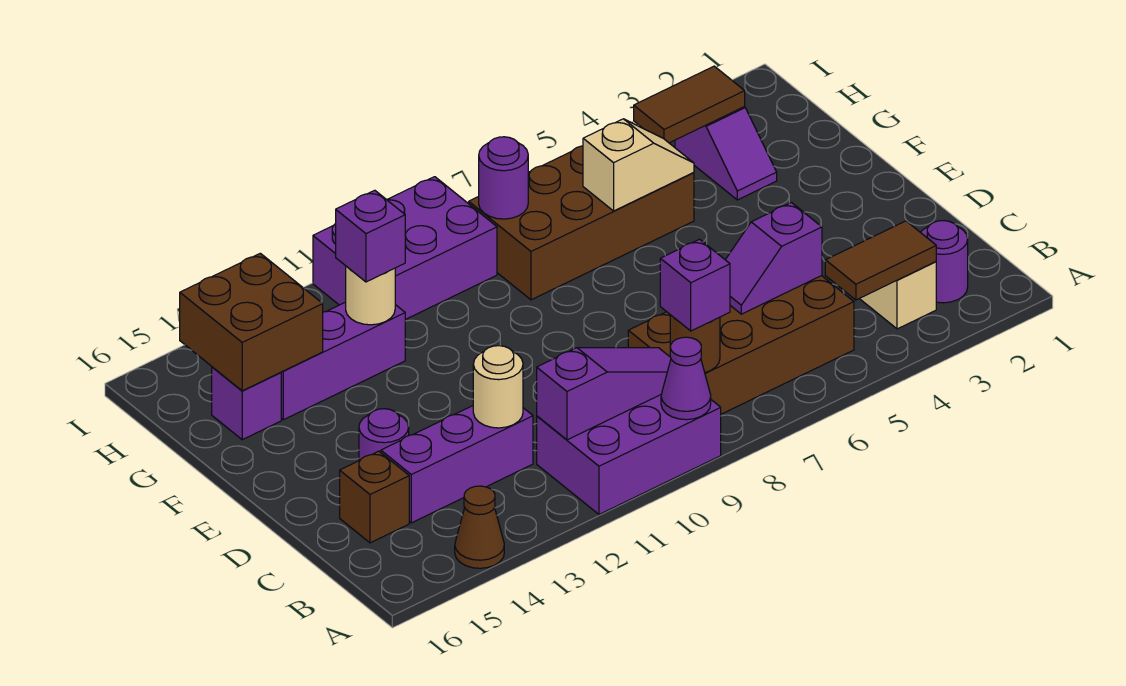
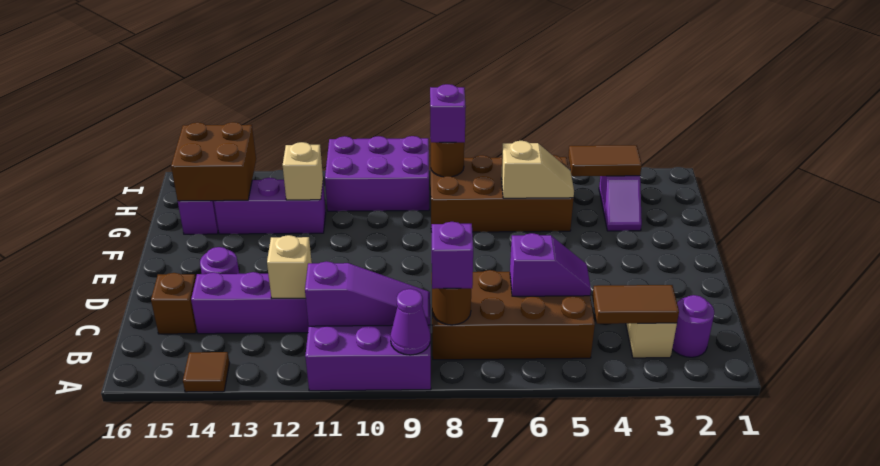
brown 1x1 cone [455,486,504,568] -> brown 1x1 tile [183,352,229,392]
purple 1x2 slope [726,203,822,314] -> purple 1x2 slope turned to [510,233,591,296]
tan 1x1 round brick [473,346,523,428] -> tan 1x1 brick [267,235,312,298]
tan 1x1 round brick [346,266,395,325] -> tan 1x1 brick [283,142,323,200]
purple 1x1 brick [336,190,405,282] -> purple 1x1 brick moved to [430,84,466,142]
purple 1x1 round brick [479,137,528,219] -> brown 1x1 round brick [430,139,464,177]

